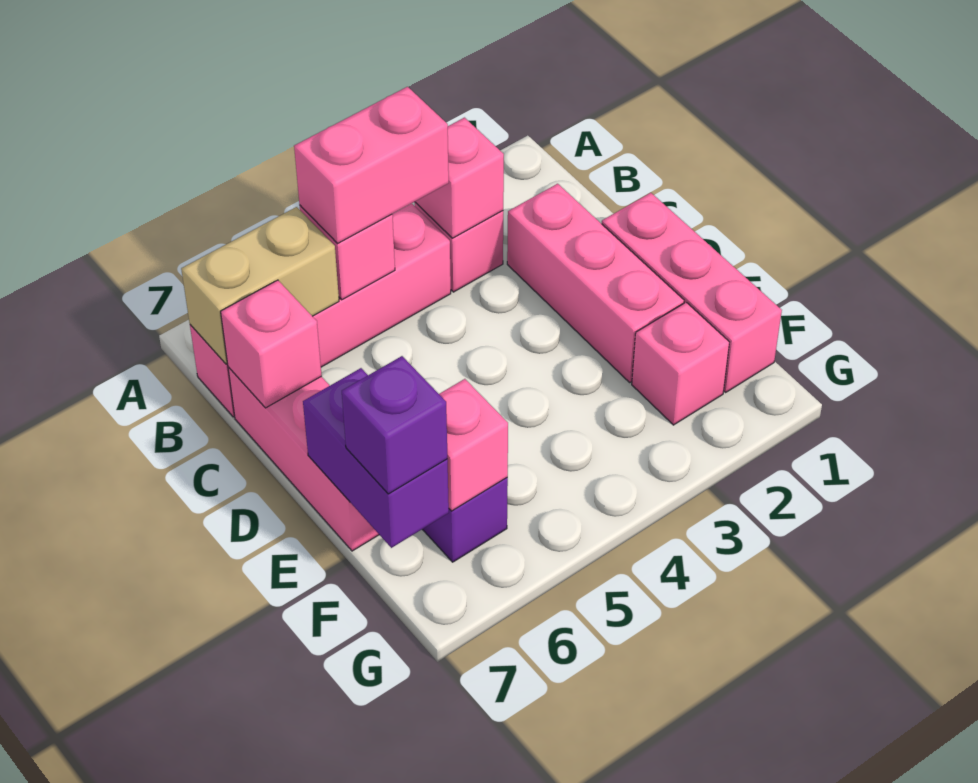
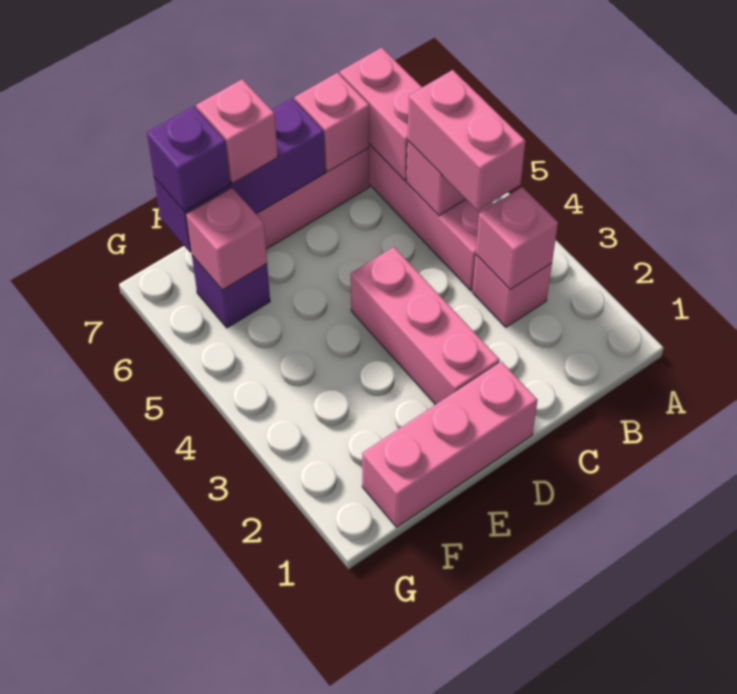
tan 1x2 brick [181,207,339,364] -> pink 1x2 brick [340,48,422,180]
pink 1x3 brick [507,184,684,382] -> pink 1x3 brick turned to [351,247,500,405]
purple 1x2 brick [303,368,449,548] -> purple 1x3 brick [154,98,325,253]
pink 1x1 brick [632,302,729,425] -> pink 1x1 brick moved to [196,79,278,183]

